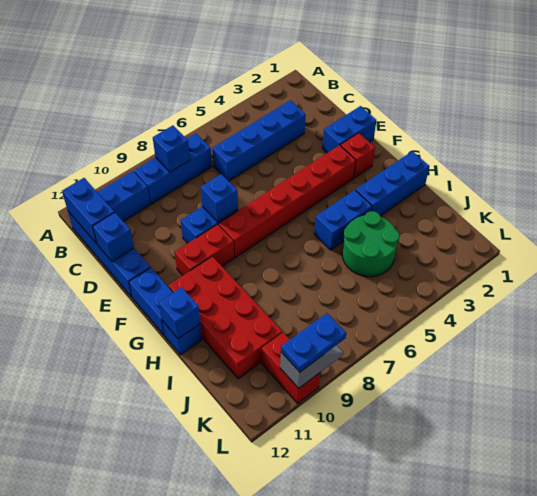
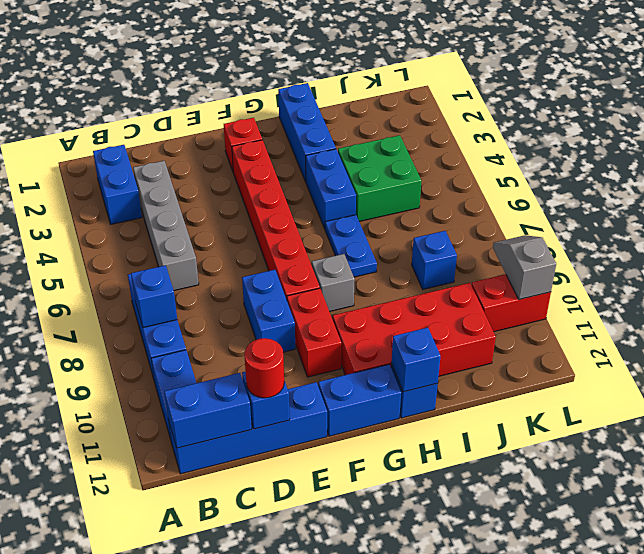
blue 1x4 brick [212,100,306,181] -> grey 1x4 brick [133,161,199,290]
none -> red 1x1 round brick [244,338,284,398]
blue 1x2 brick [322,106,376,153] -> blue 1x2 brick moved to [93,145,142,224]
blue 1x1 brick [201,174,238,222] -> blue 1x1 brick moved to [412,231,457,289]
none -> grey 1x1 brick [312,254,355,312]
green 2x2 round brick [342,211,399,277] -> green 2x2 brick [338,135,421,221]
blue 1x2 plate [281,313,346,372] -> blue 1x2 plate moved to [325,215,377,277]

